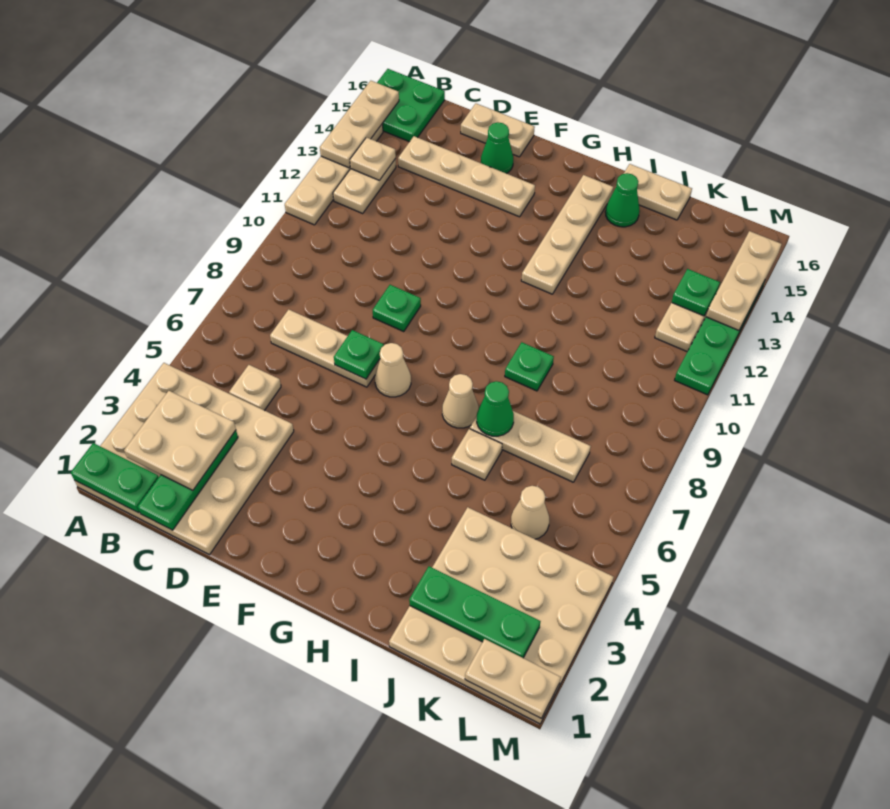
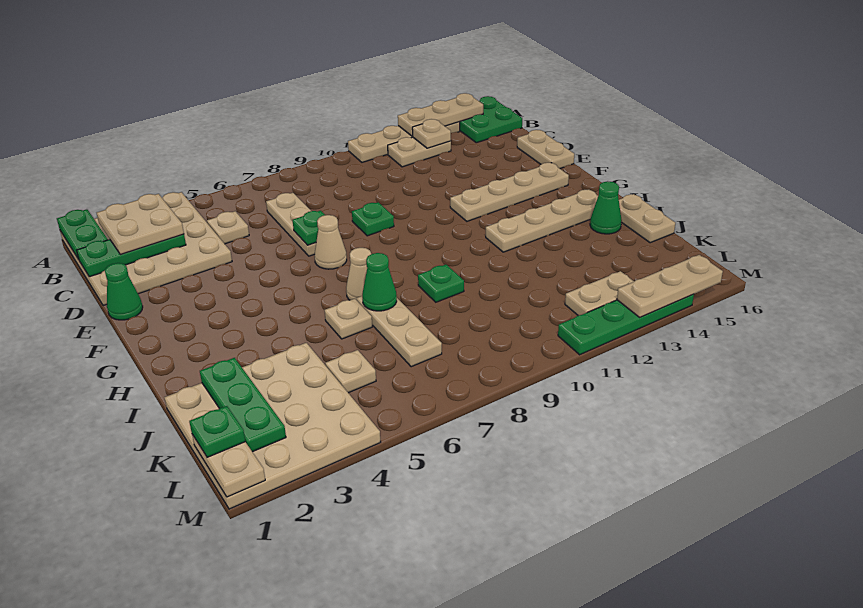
tan 1x4 plate [398,136,535,217] -> tan 1x4 plate turned to [450,163,569,221]
green 1x1 cone [481,122,513,173] -> green 1x1 cone moved to [105,263,143,320]
tan 1x1 cone [511,486,549,539] -> tan 1x1 plate [325,350,376,393]
green 1x1 plate [672,269,720,316] -> green 1x1 plate moved to [189,406,245,457]

